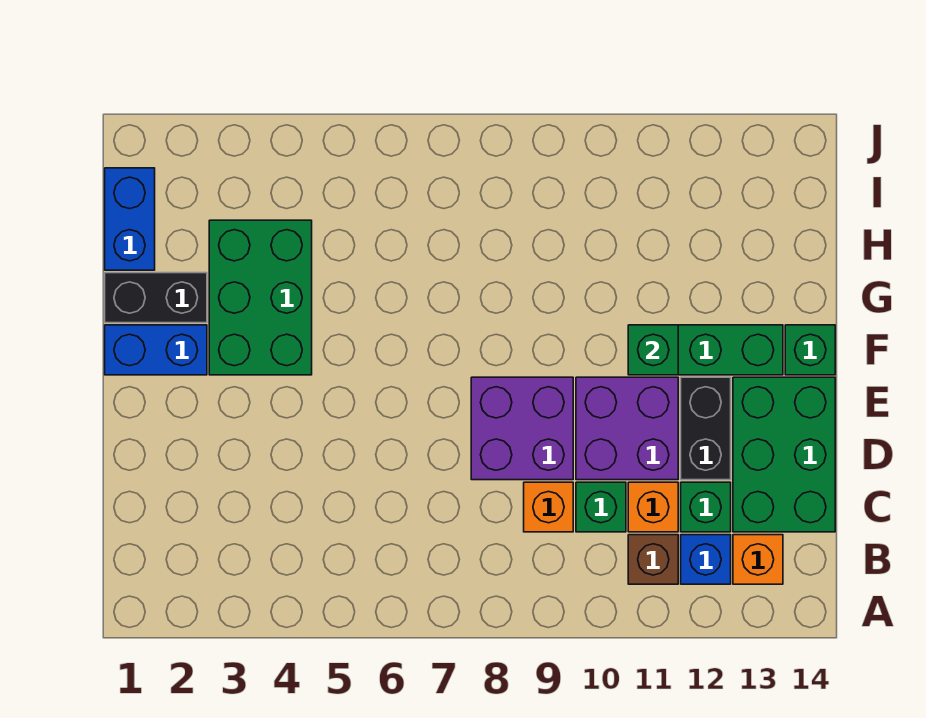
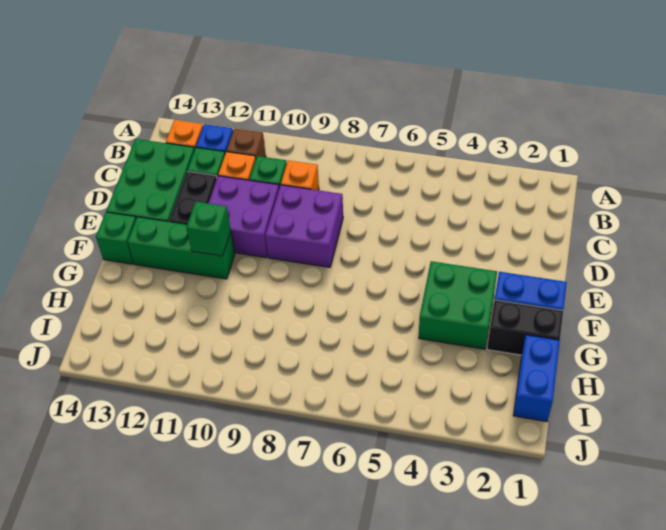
green 2x3 brick [209,220,312,375] -> green 2x2 brick [419,261,497,349]

